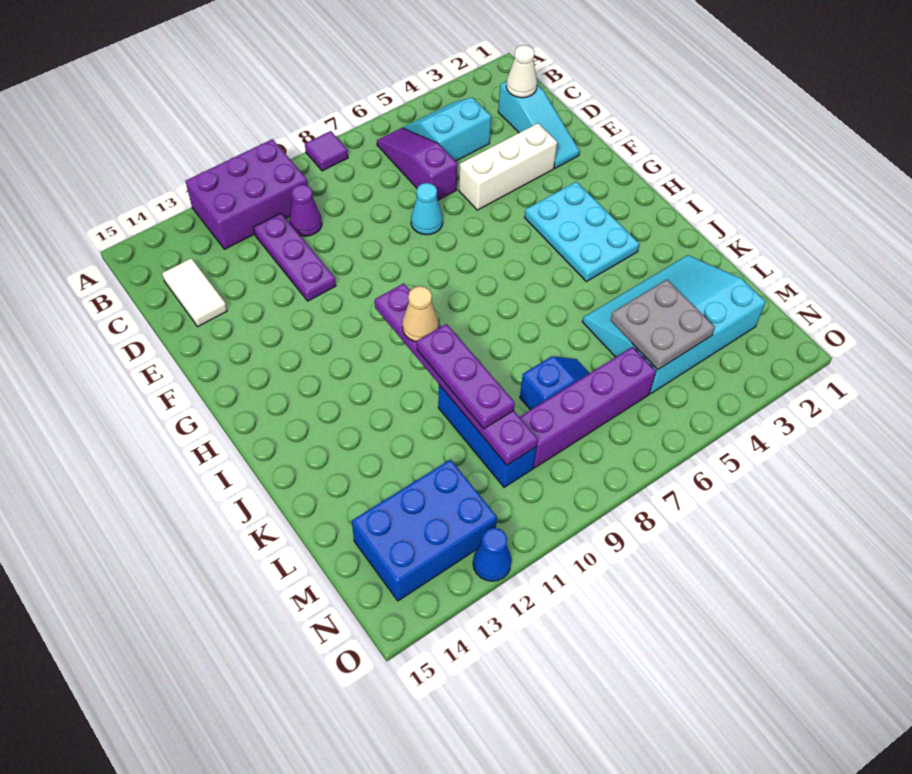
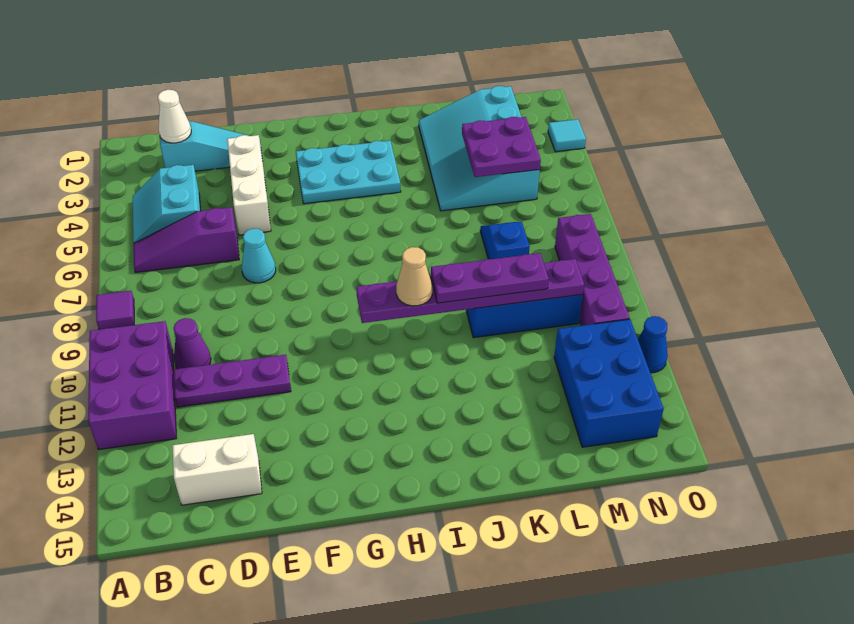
white 1x2 tile [162,258,227,327] -> white 1x2 brick [172,434,262,505]
grey 2x2 plate [611,280,715,370] -> purple 2x2 plate [462,117,541,177]
purple 1x4 brick [520,347,656,468] -> purple 1x4 brick moved to [555,214,630,326]
none -> cyan 1x1 tile [548,119,586,152]

